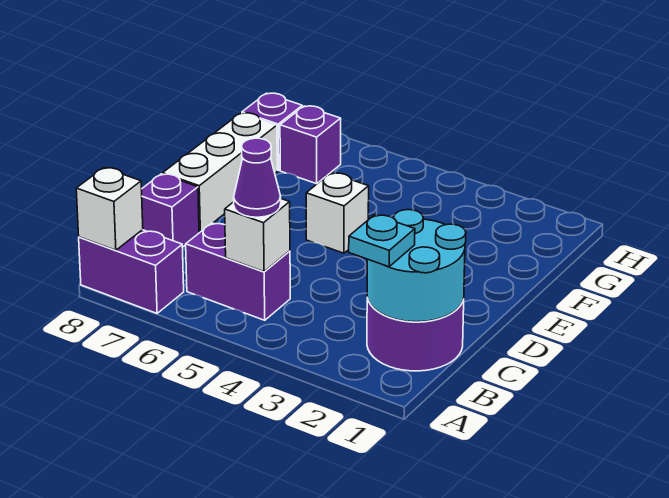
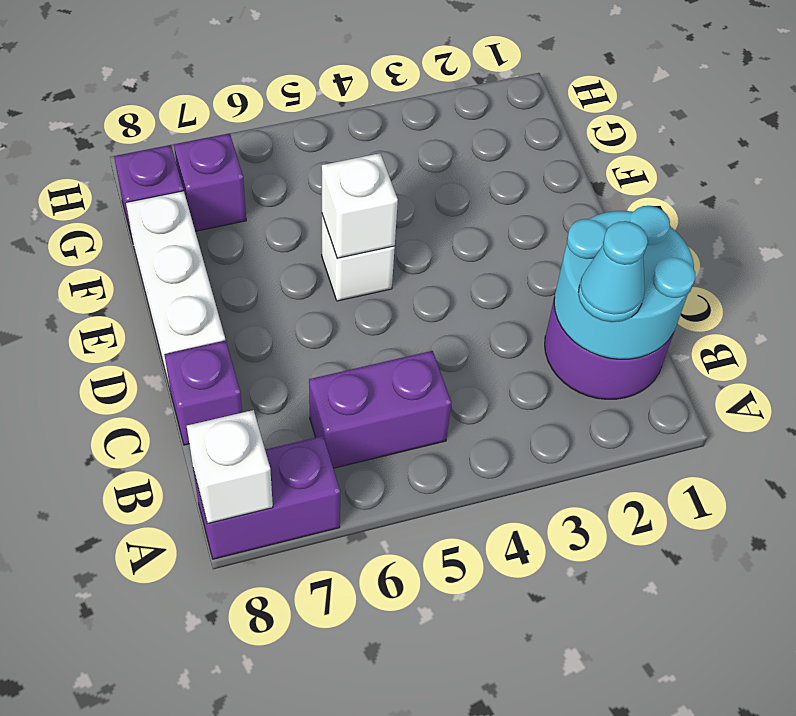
cyan 1x1 plate [349,215,415,267] -> cyan 1x1 cone [578,221,648,322]
white 1x1 brick [225,199,290,272] -> white 1x1 brick moved to [322,153,398,258]
purple 1x1 cone [234,138,281,217] -> none

